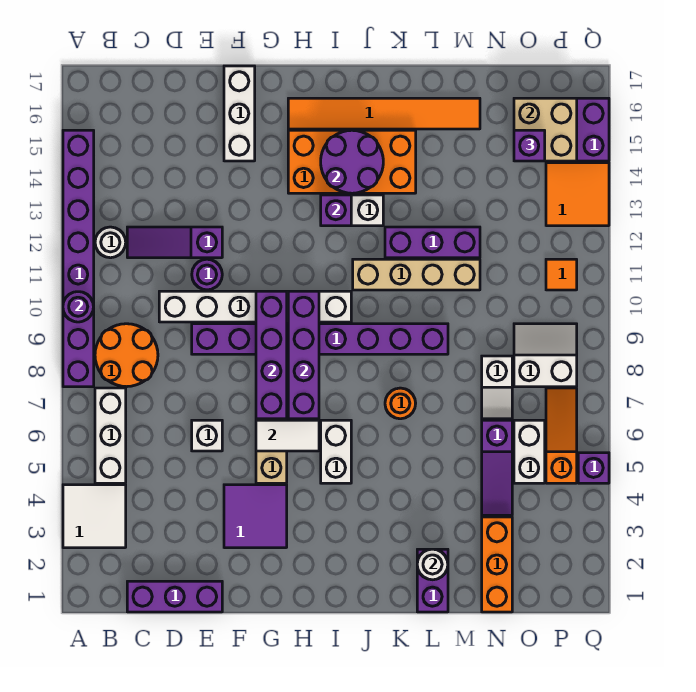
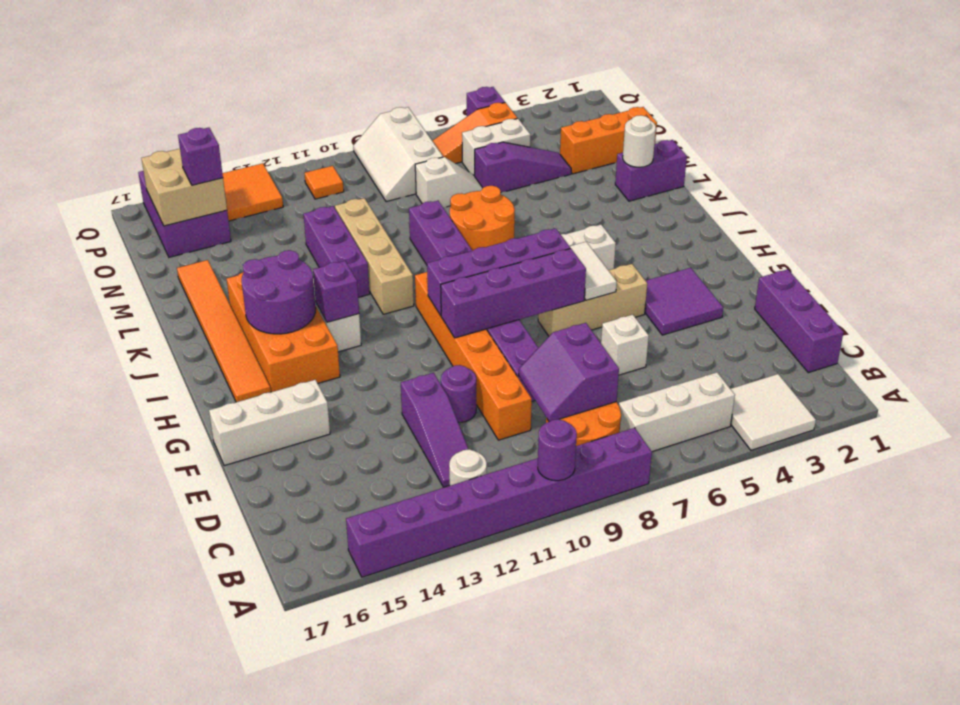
none -> purple 2x2 slope [519,323,619,421]
white 1x6 brick [159,291,351,322] -> orange 1x6 brick [415,272,532,440]
orange 1x1 round brick [385,388,416,419] -> orange 2x2 round brick [450,186,515,251]
white 2x2 slope [514,324,577,387] -> white 2x3 slope [353,107,443,202]

